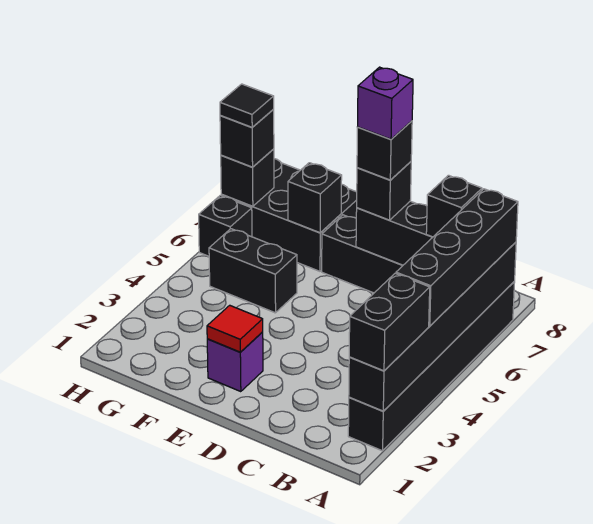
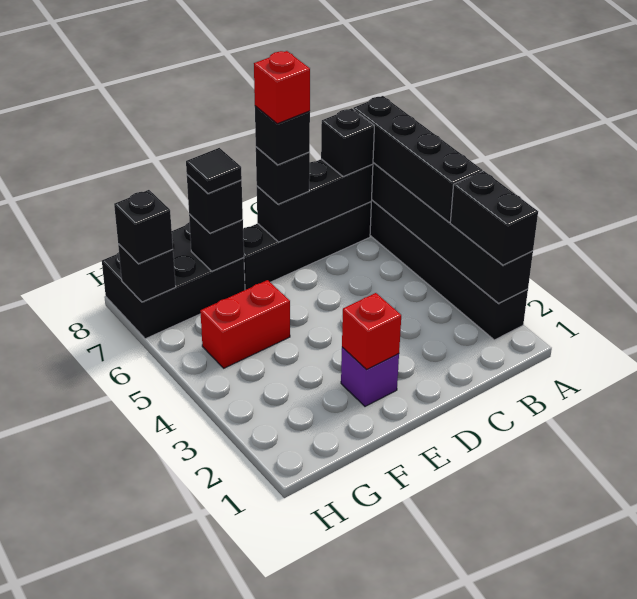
purple 1x1 brick [358,67,413,139] -> red 1x1 brick [254,51,310,124]
red 1x1 tile [207,305,263,352] -> red 1x1 brick [342,293,401,370]
black 1x2 brick [209,229,297,313] -> red 1x2 brick [200,280,290,368]
black 1x1 brick [199,196,252,256] -> black 1x1 brick moved to [187,175,243,233]
black 1x1 tile [220,84,274,127] -> black 1x1 tile moved to [186,148,242,193]

